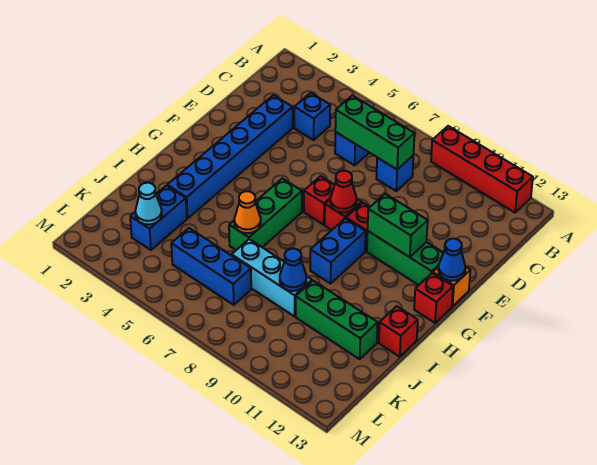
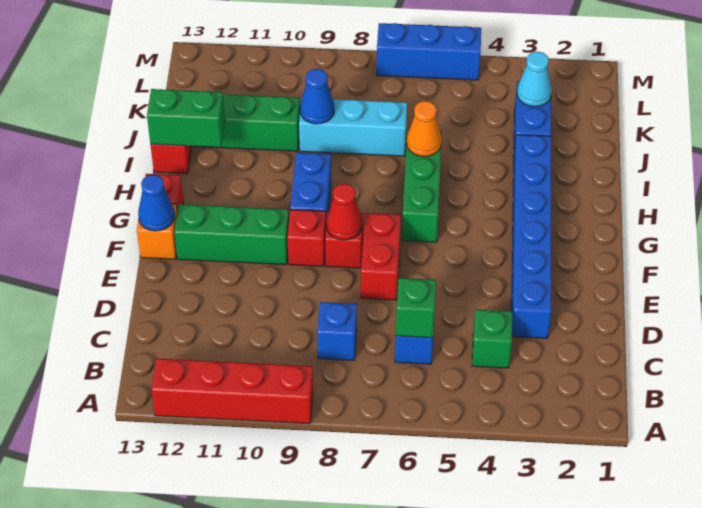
blue 1x1 brick [294,93,330,140] -> green 1x1 brick [472,310,512,368]
green 1x3 brick [335,96,415,169] -> green 1x1 brick [396,278,436,338]
red 1x1 brick [304,176,335,225] -> red 1x2 brick [361,213,401,300]
green 1x2 brick [368,194,428,257] -> green 1x2 brick moved to [147,89,225,147]
blue 1x3 brick [171,228,251,305] -> blue 1x3 brick moved to [377,23,481,80]

